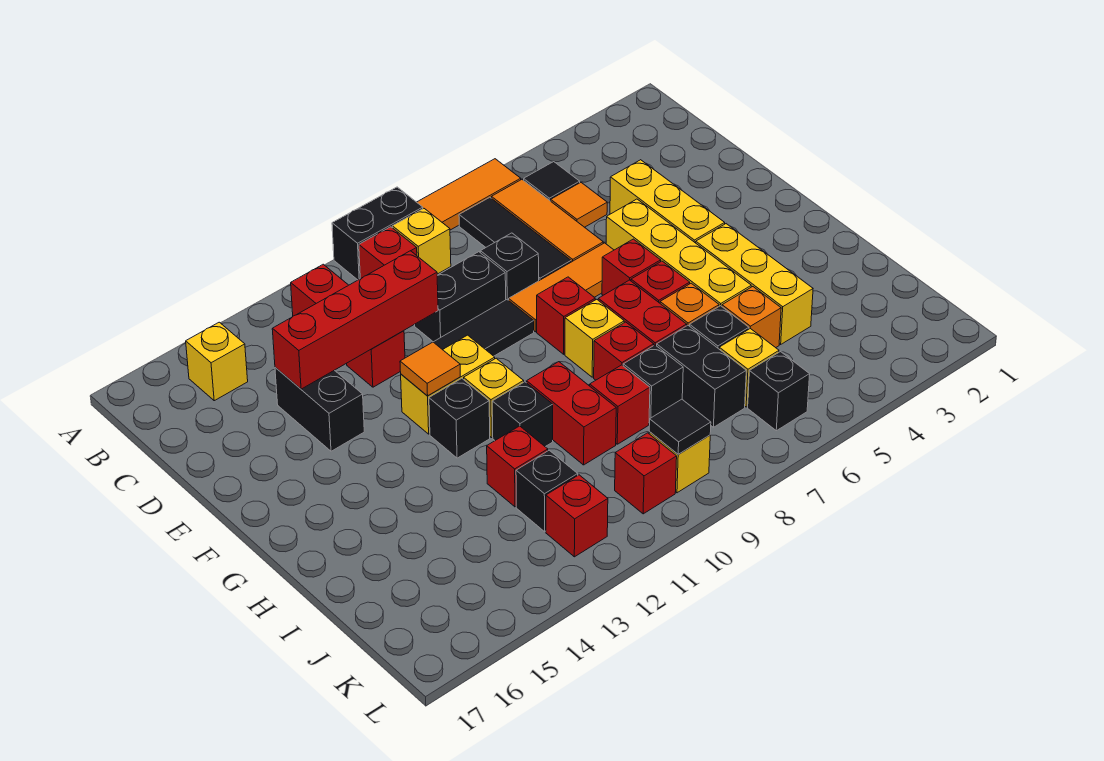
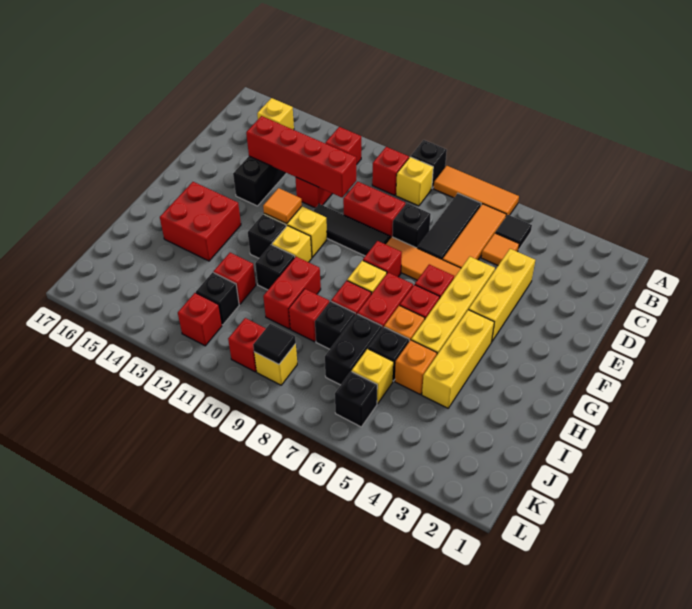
black 1x2 brick [332,187,423,280] -> black 1x1 brick [411,140,447,188]
black 1x2 brick [415,252,506,342] -> red 1x2 brick [343,182,405,237]
none -> red 2x2 brick [160,182,241,261]

